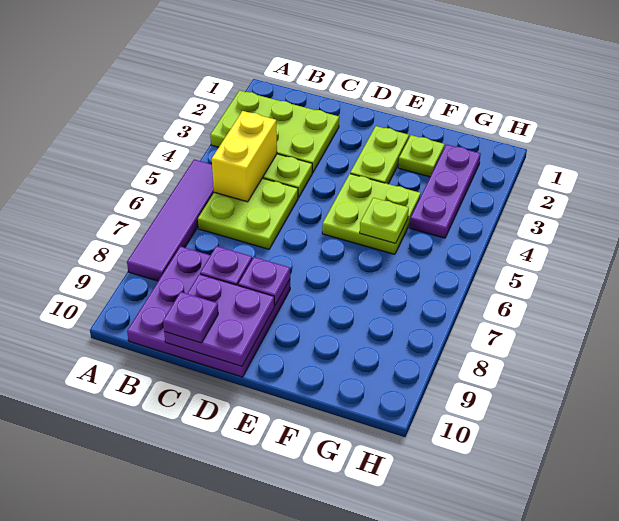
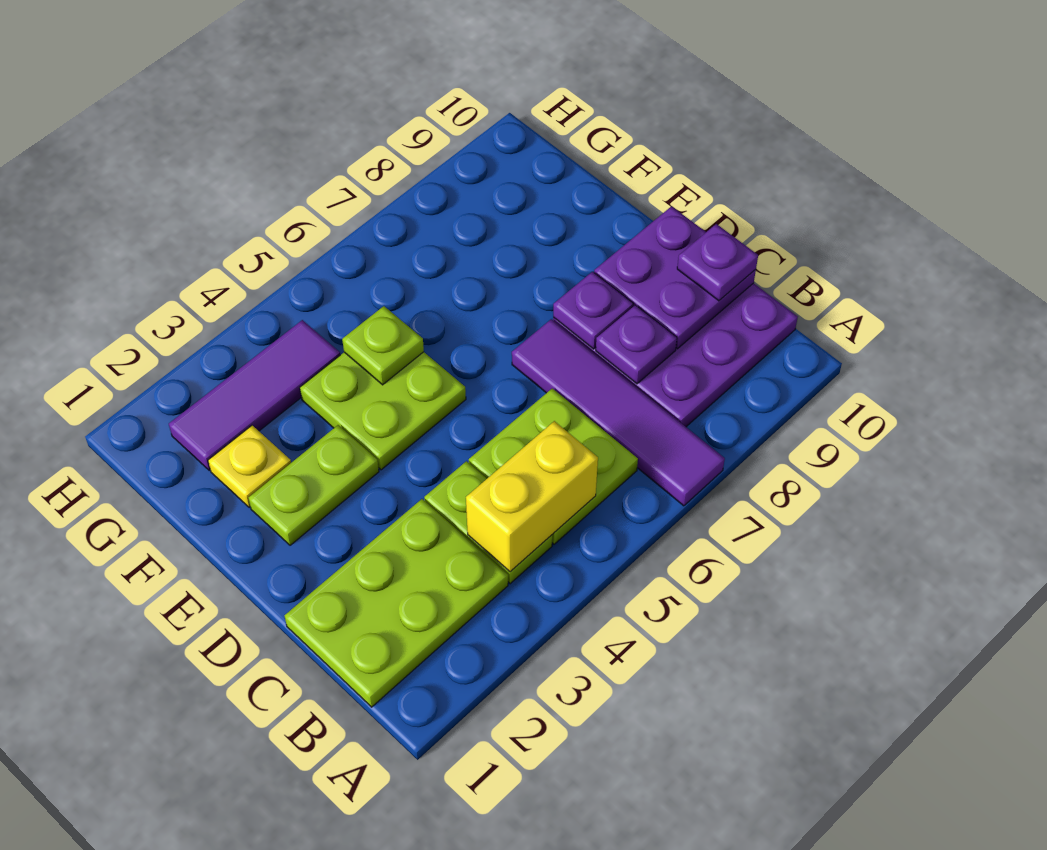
lime 2x3 plate [210,90,339,173] -> lime 2x3 plate turned to [284,499,508,707]
purple 1x4 tile [127,160,214,281] -> purple 1x4 tile turned to [512,319,725,506]
lime 1x1 plate [398,135,445,177] -> yellow 1x1 plate [208,425,291,508]
purple 1x3 plate [410,144,481,238] -> purple 1x3 tile [169,320,340,471]

